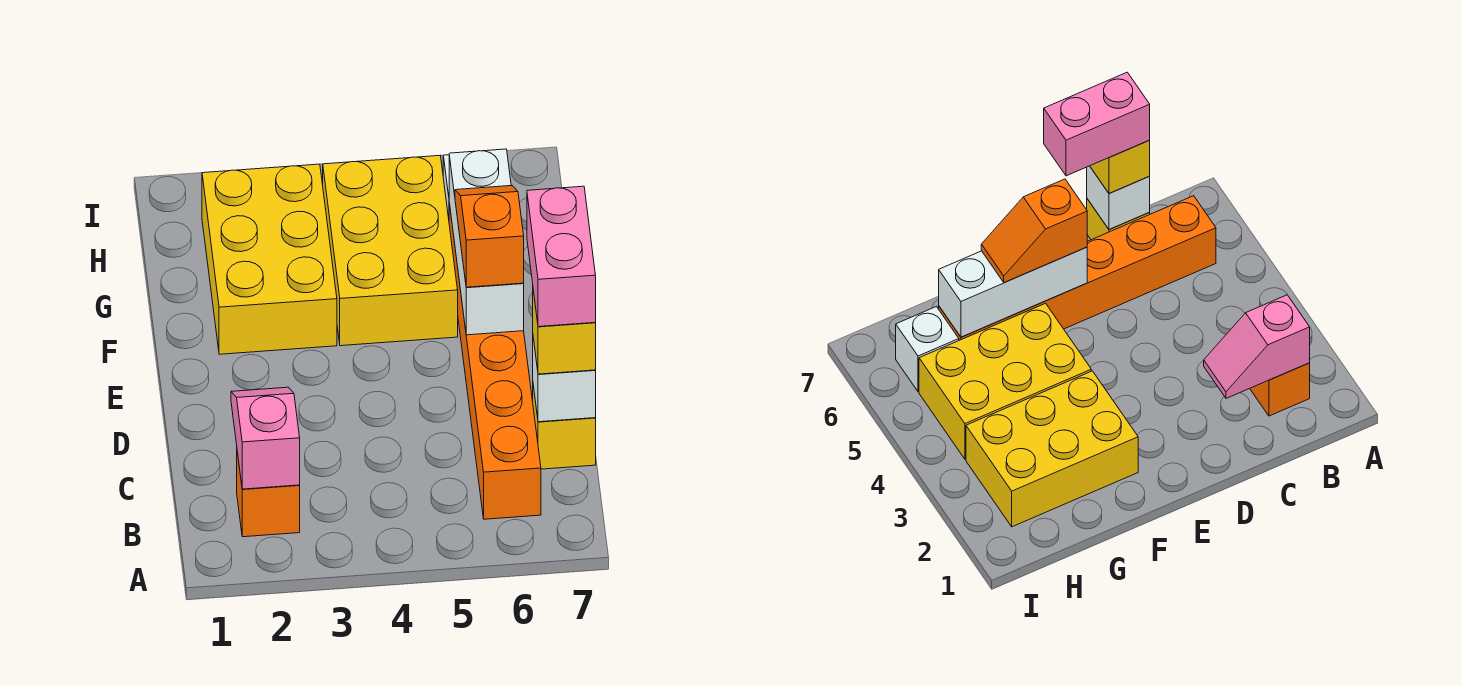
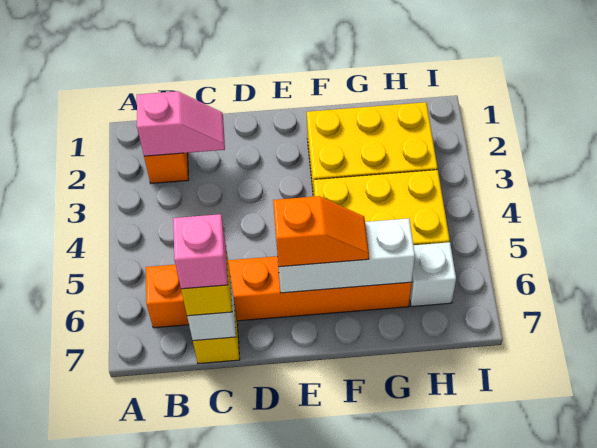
pink 1x2 brick [527,186,596,327] -> pink 1x1 brick [173,214,228,289]

